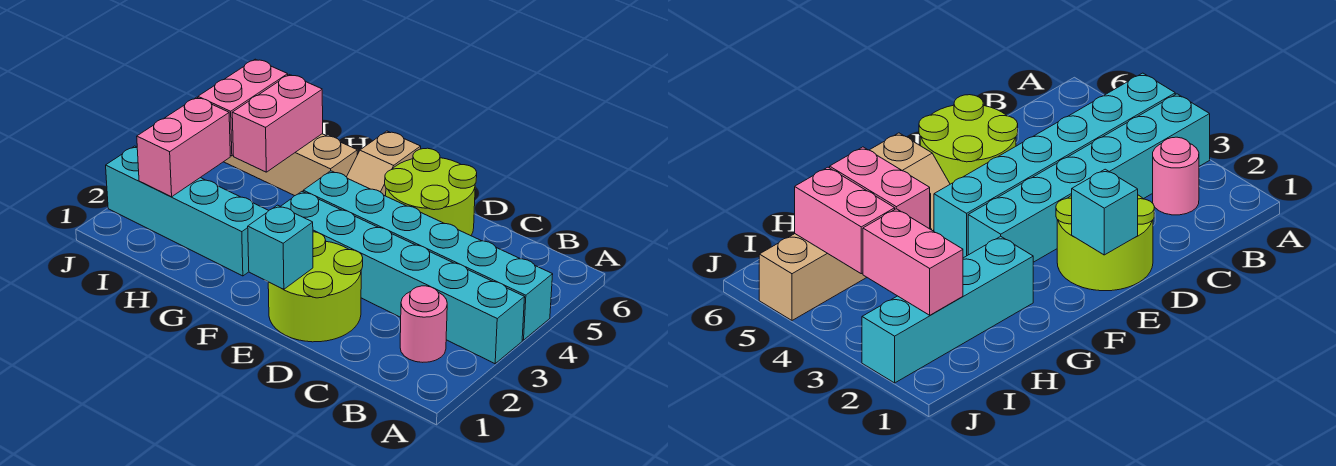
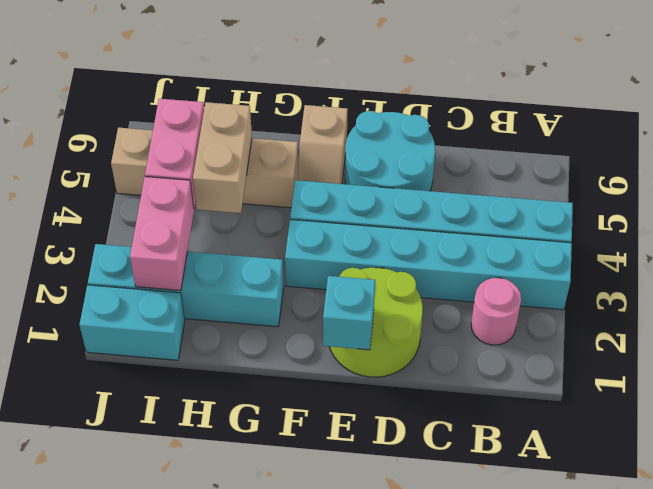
lime 2x2 round brick [385,148,477,236] -> cyan 2x2 round brick [345,111,435,191]
pink 1x2 brick [232,75,323,172] -> tan 1x2 brick [193,102,252,213]
none -> cyan 1x2 brick [79,285,185,360]

